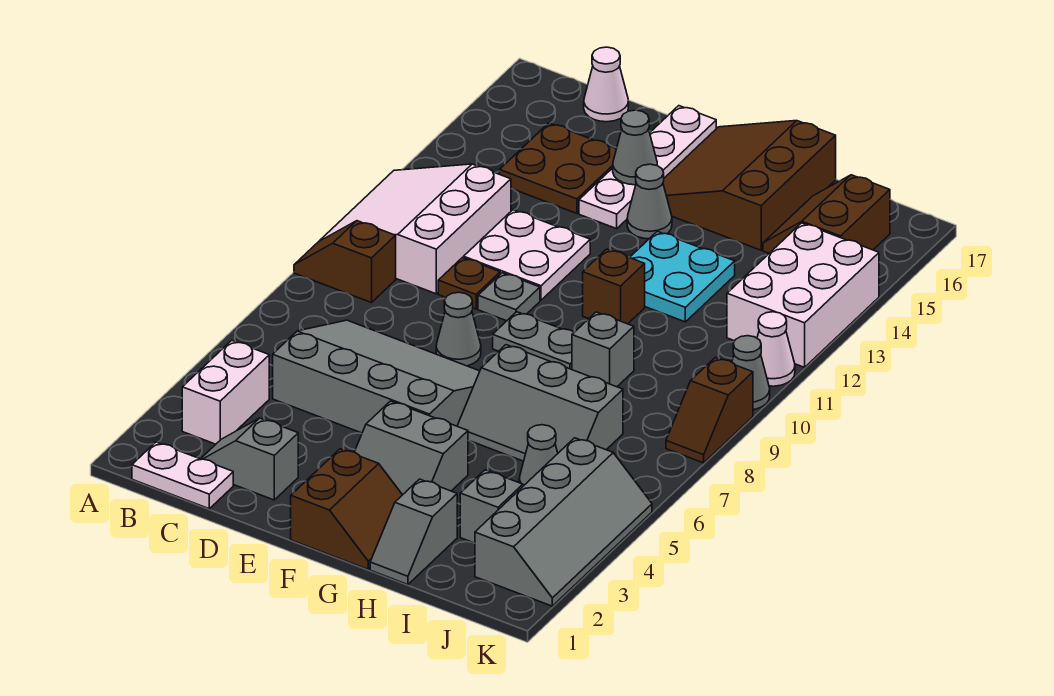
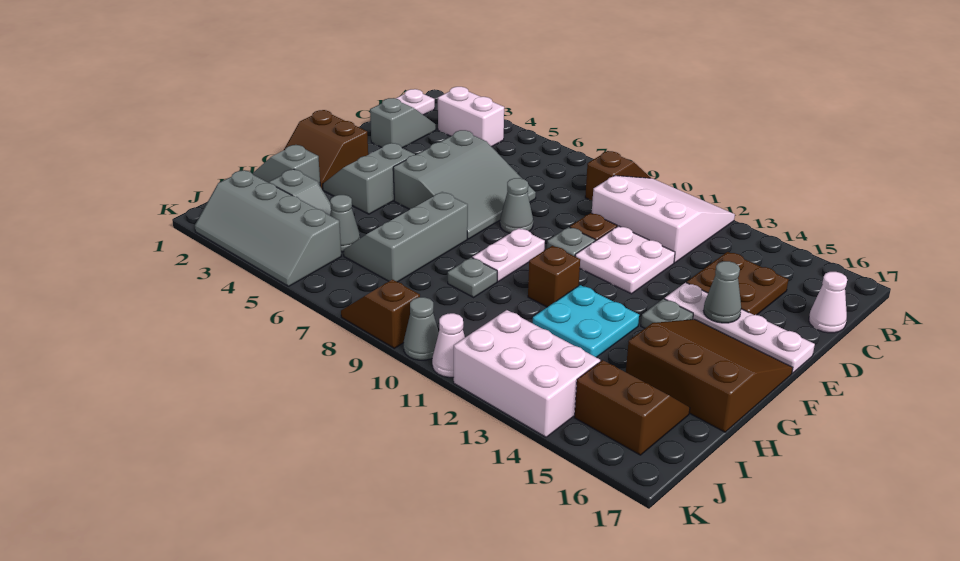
grey 3x4 slope [273,320,480,433] -> grey 3x3 slope [393,130,536,239]
grey 1x2 plate [493,312,574,370] -> white 1x2 plate [472,228,545,281]
grey 1x1 cone [627,164,672,239] -> grey 1x1 plate [641,299,693,328]
grey 1x1 brick [572,312,634,387] -> grey 1x1 plate [448,257,497,297]

